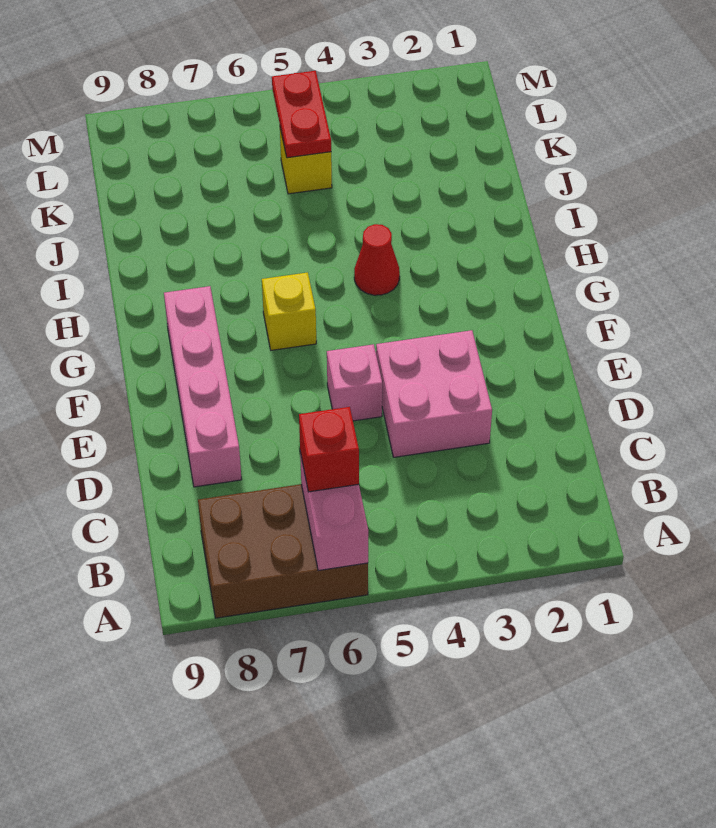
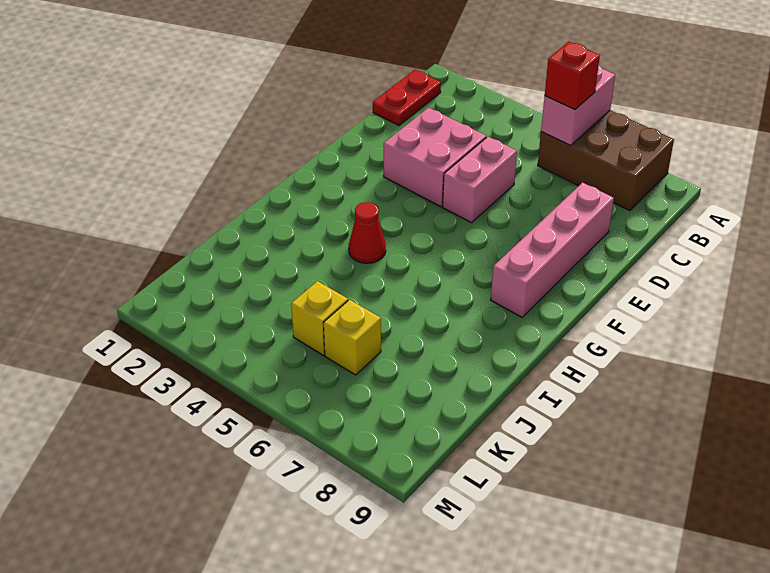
pink 1x1 brick [327,344,382,421] -> pink 1x2 brick [443,137,517,223]
yellow 1x1 brick [262,272,316,350] -> yellow 1x1 brick moved to [324,300,381,375]
red 1x2 plate [272,71,331,158] -> red 1x2 plate moved to [373,70,441,125]

